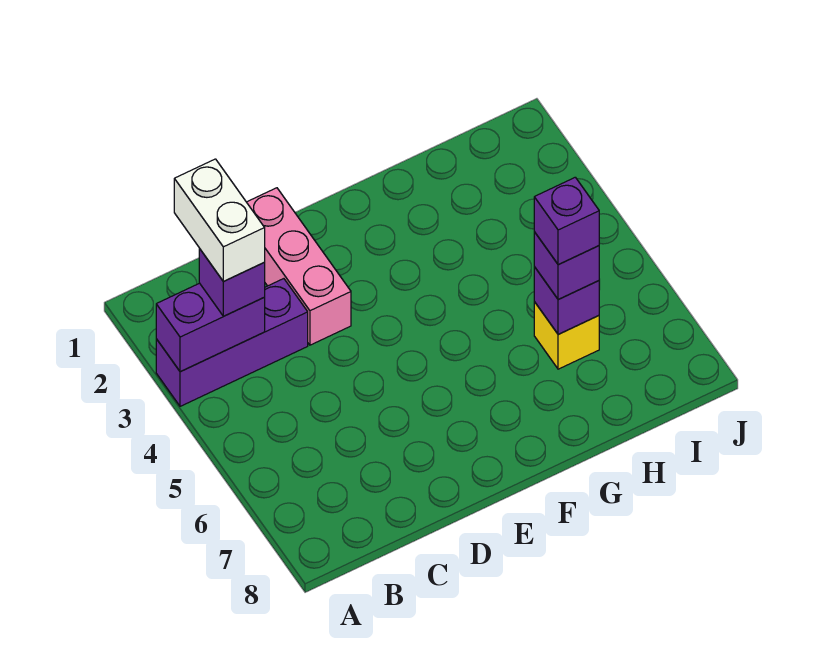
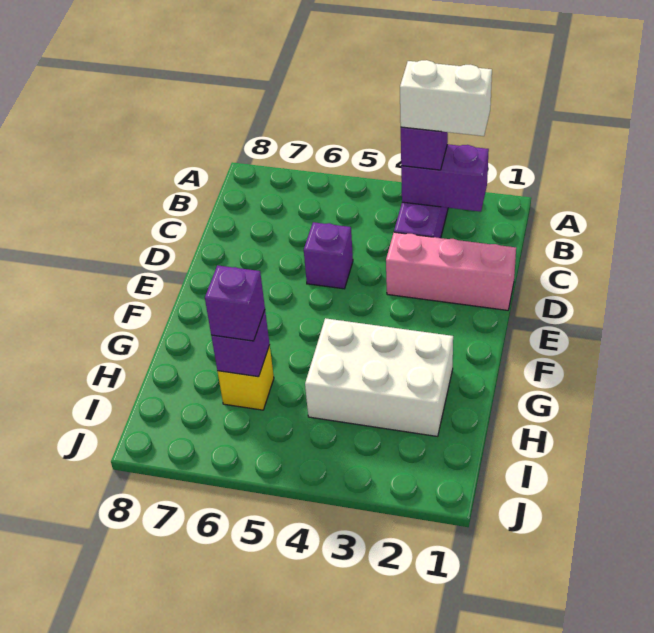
purple 1x2 brick [156,283,265,372] -> purple 1x2 brick turned to [401,144,489,212]
none -> white 2x3 brick [305,318,453,436]
purple 1x1 brick [534,177,599,265] -> purple 1x1 brick moved to [304,222,353,289]

